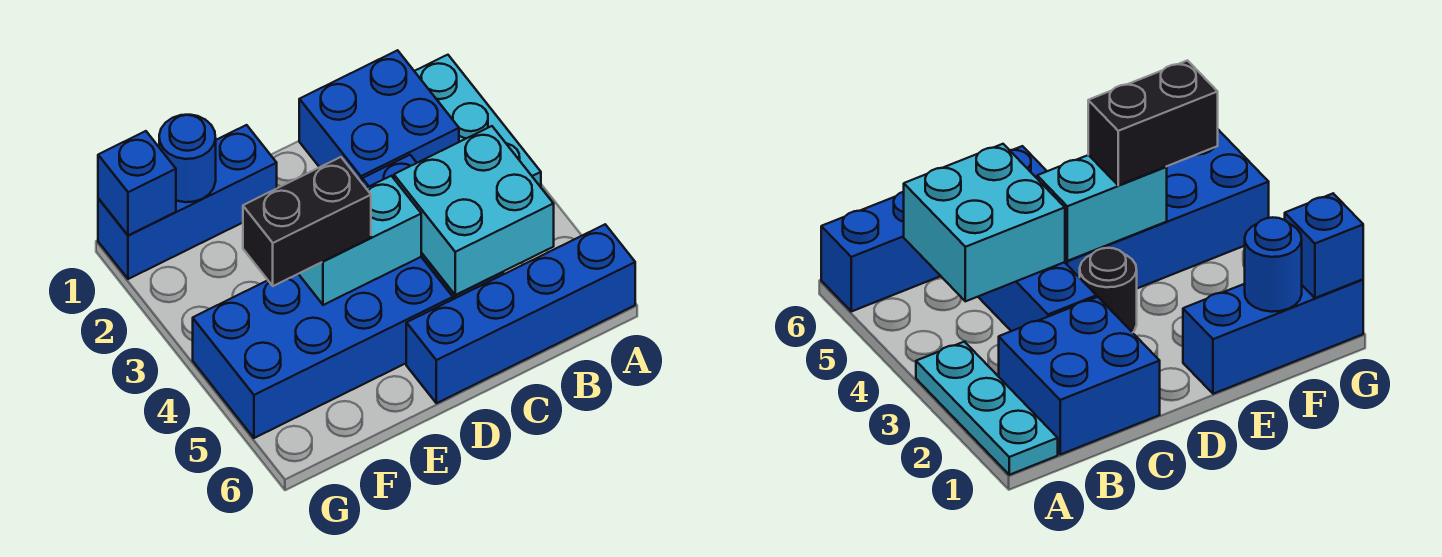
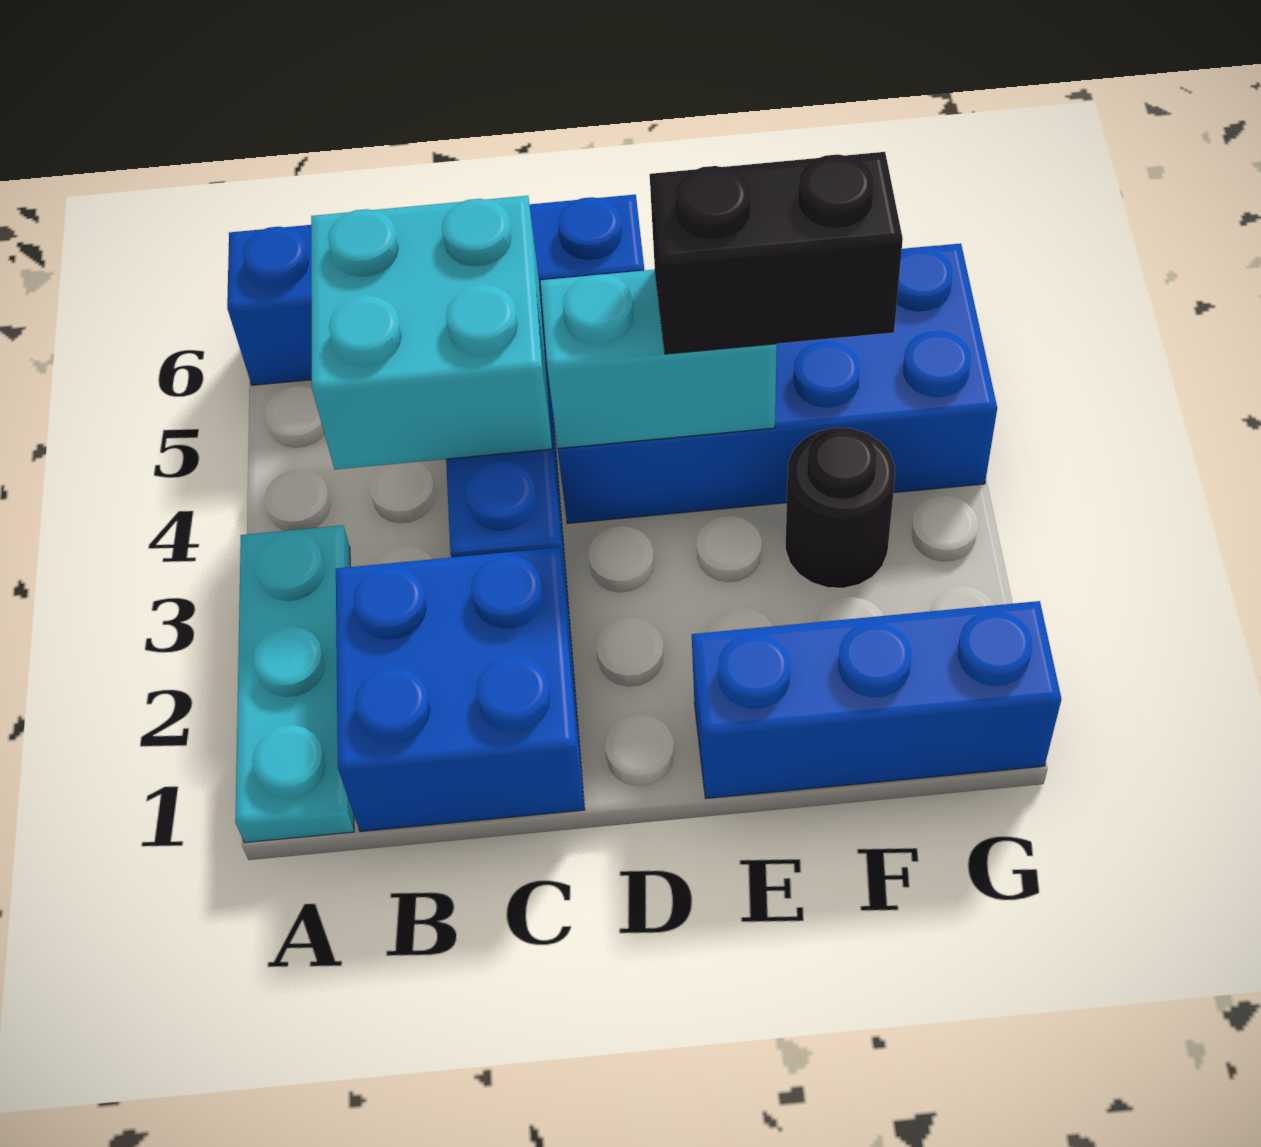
black 1x1 round brick [1080,248,1137,333] -> black 1x1 round brick moved to [785,428,895,588]
blue 1x1 round brick [159,115,216,202] -> none
blue 1x1 brick [98,131,176,235] -> none

